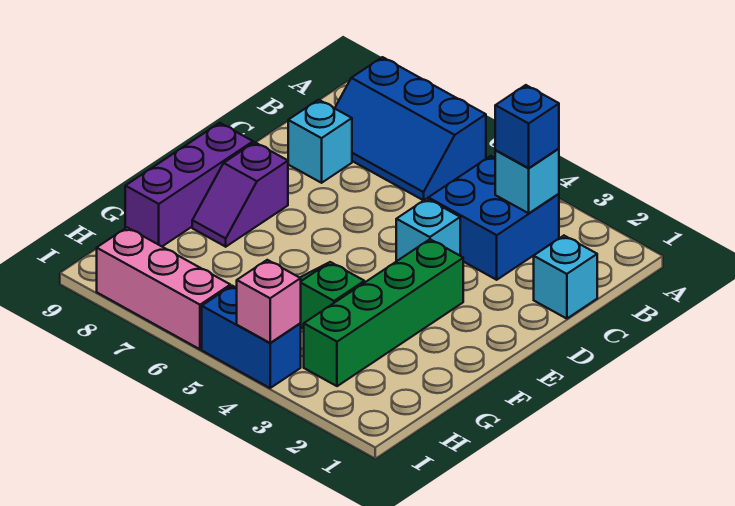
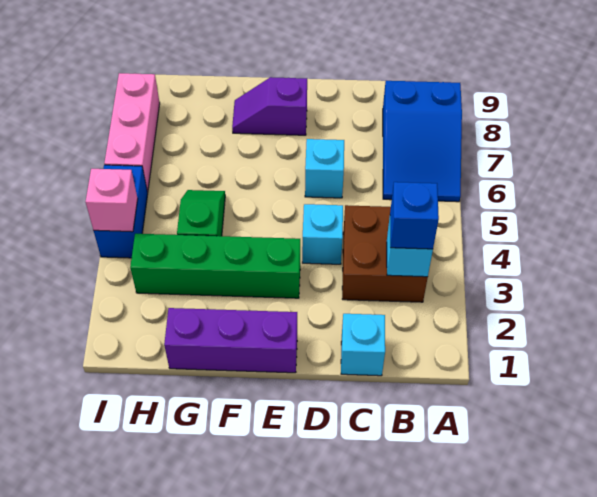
blue 2x3 slope [335,57,486,200] -> blue 2x3 slope turned to [383,81,462,202]
blue 2x2 brick [428,156,559,280] -> brown 2x2 brick [342,205,428,302]
cyan 1x1 brick [288,100,352,183] -> cyan 1x1 brick moved to [305,139,344,198]
purple 1x3 brick [125,123,253,246] -> purple 1x3 brick moved to [164,308,297,373]

